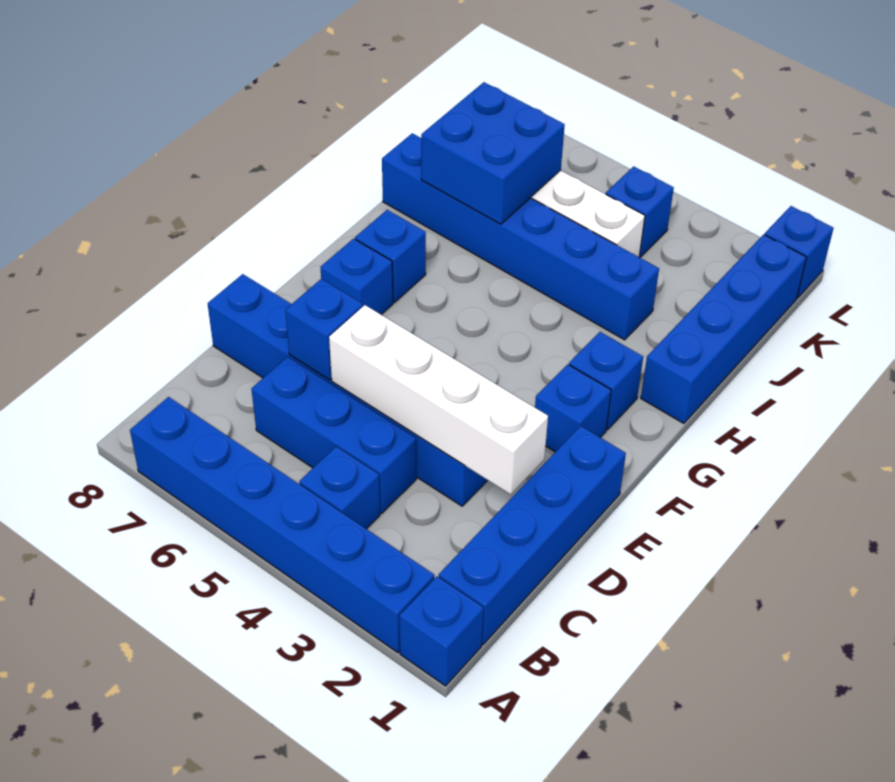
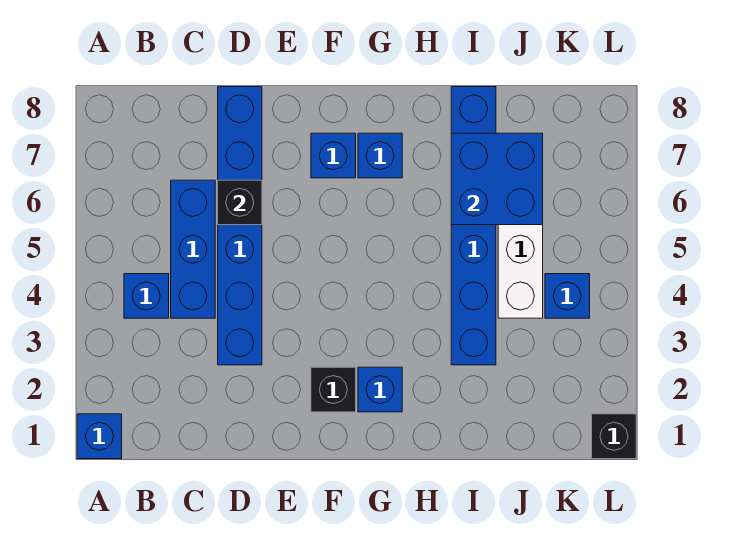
blue 1x6 brick [130,397,434,653] -> none
blue 1x4 brick [439,426,626,644] -> none
white 1x4 brick [329,305,548,494] -> none
blue 1x1 brick [285,279,363,380] -> black 1x1 brick [218,180,262,225]
blue 1x1 brick [535,364,611,452] -> black 1x1 brick [311,367,356,412]
blue 1x4 brick [641,234,807,423] -> none
blue 1x1 brick [765,206,833,298] -> black 1x1 brick [592,414,636,459]

